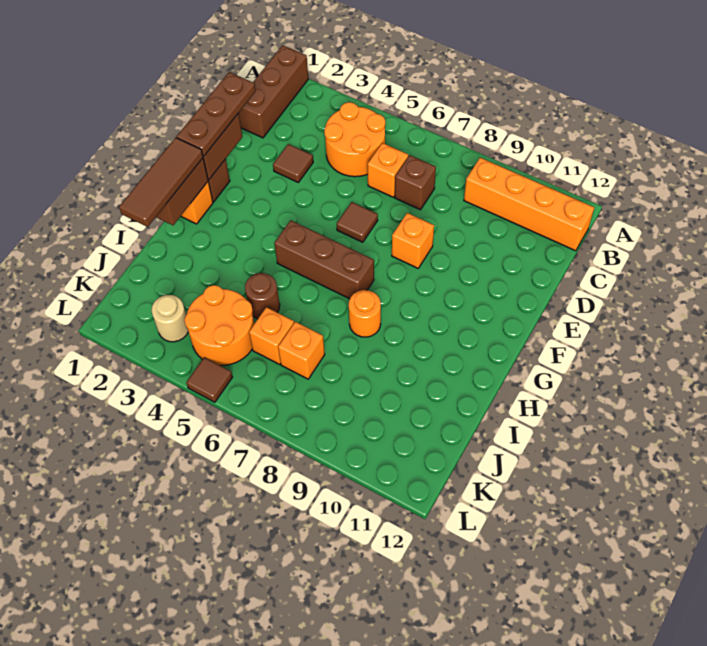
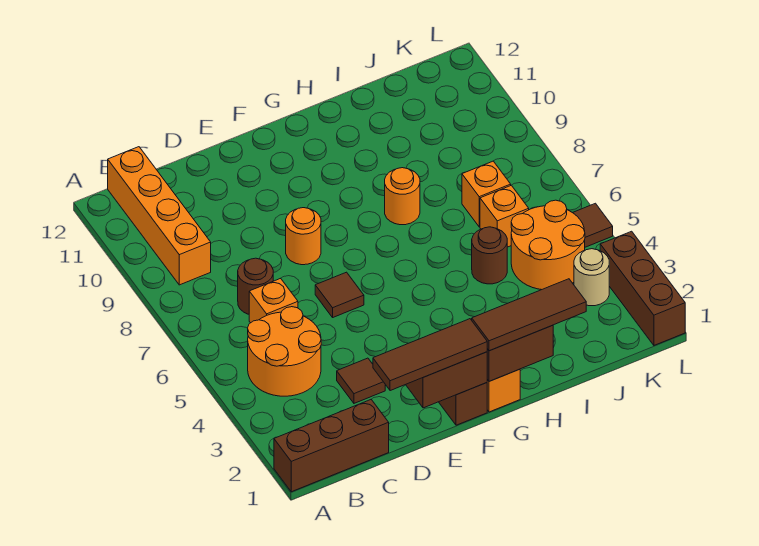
brown 1x1 brick [395,155,436,210] -> brown 1x1 round brick [238,258,273,314]
brown 1x3 plate [177,72,256,156] -> brown 1x3 tile [373,319,487,391]
orange 1x1 brick [392,213,434,268] -> orange 1x1 round brick [286,208,321,265]
brown 1x3 brick [274,220,374,299] -> brown 1x3 brick moved to [600,231,685,345]

